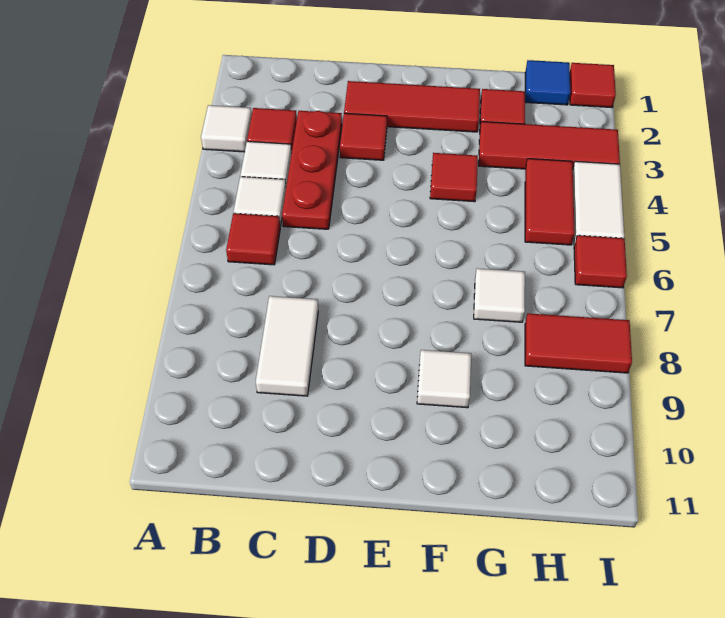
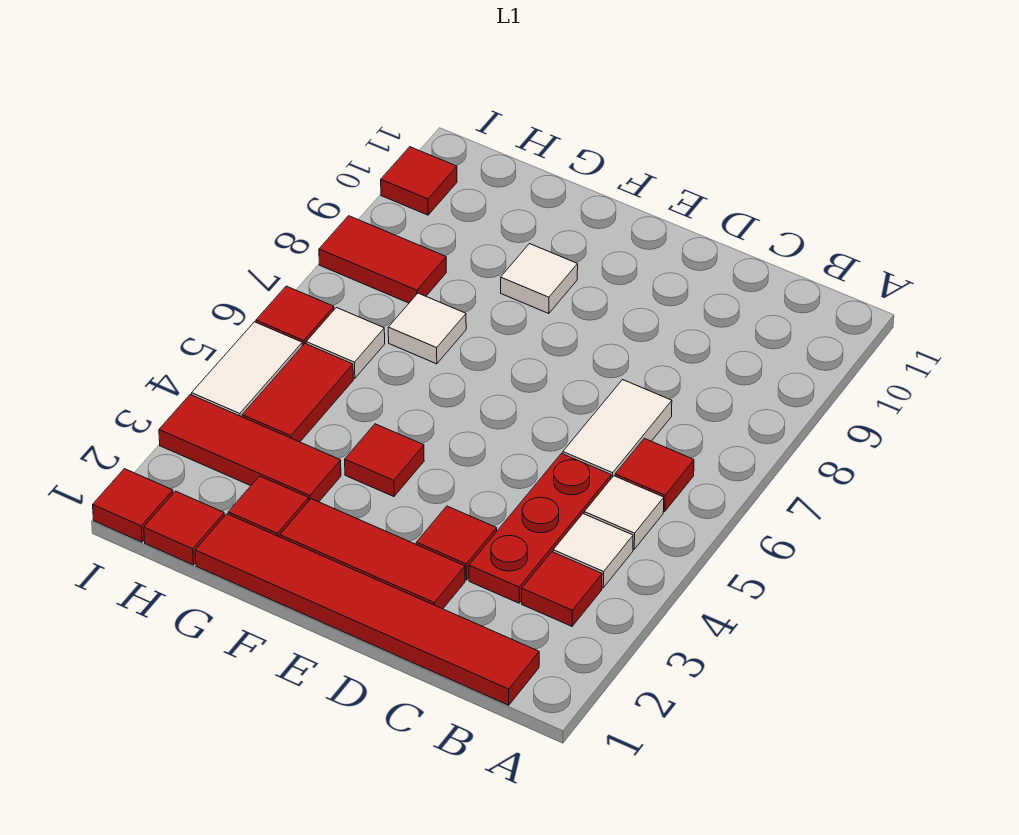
white 1x1 tile [201,105,252,152] -> white 1x1 tile moved to [306,308,385,378]
none -> red 1x6 tile [195,514,539,705]
white 1x2 tile [256,296,318,396] -> white 1x2 tile moved to [563,380,672,478]
blue 1x1 tile [525,60,570,105] -> red 1x1 tile [144,491,224,565]
none -> red 1x1 tile [381,147,457,215]

